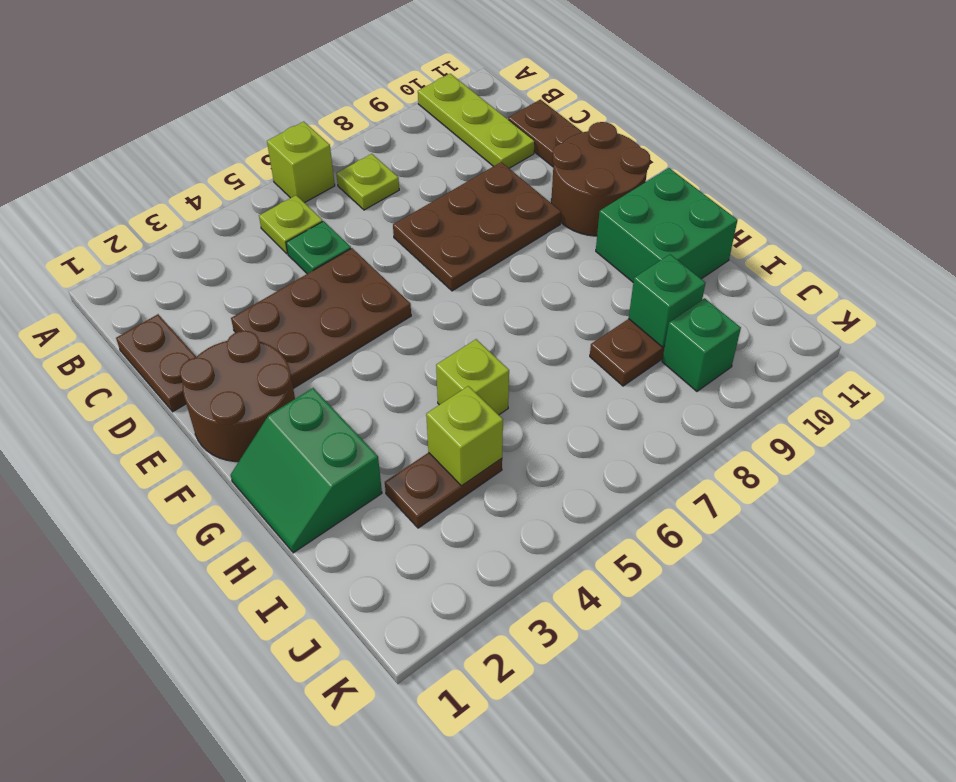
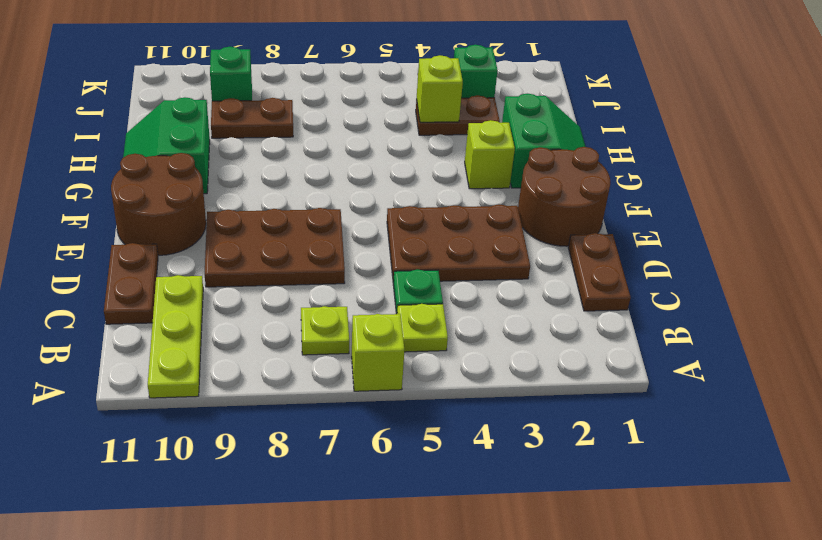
green 2x2 brick [596,168,737,282] -> green 2x2 slope [123,97,210,194]
lime 1x1 brick [436,339,509,415] -> lime 1x1 brick moved to [465,120,515,189]
green 1x1 brick [629,254,705,347] -> green 1x1 brick moved to [454,45,498,98]

